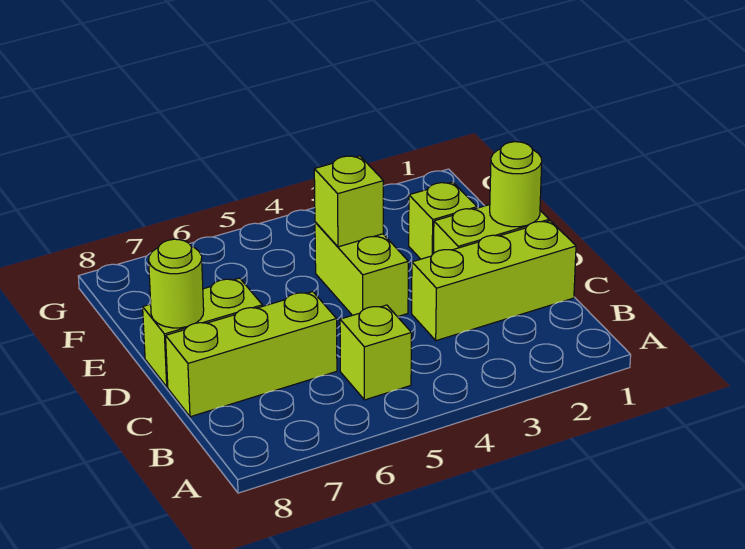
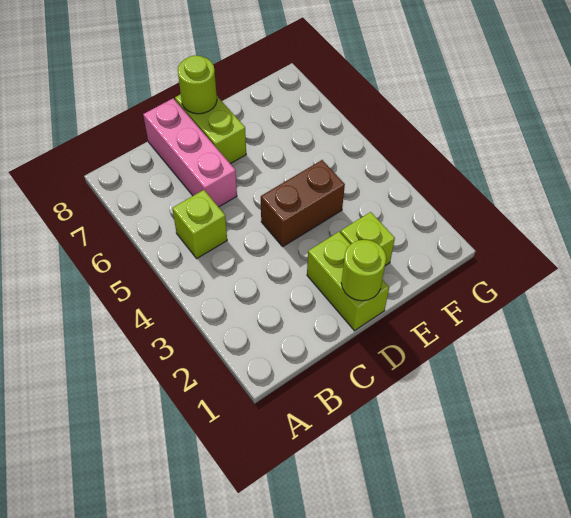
lime 1x3 brick [412,221,576,341] -> none
lime 1x3 brick [166,292,337,417] -> pink 1x3 brick [143,98,237,207]
lime 1x2 brick [315,222,408,317] -> brown 1x2 brick [261,160,345,246]
lime 1x1 brick [314,156,383,247] -> none

